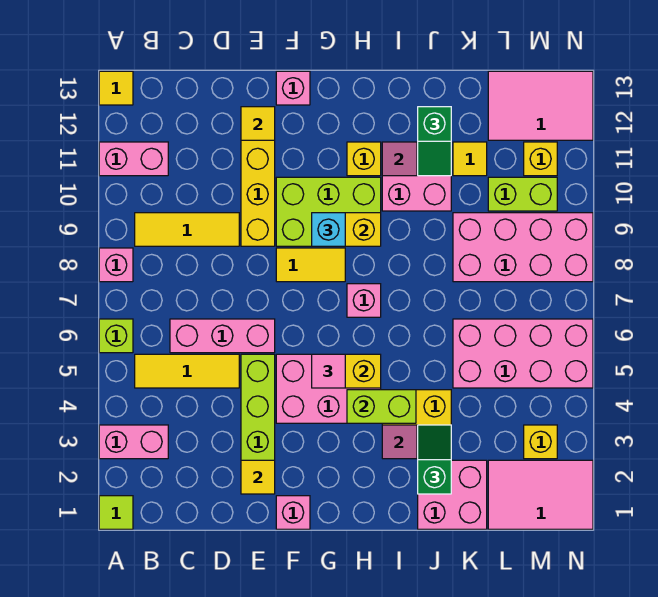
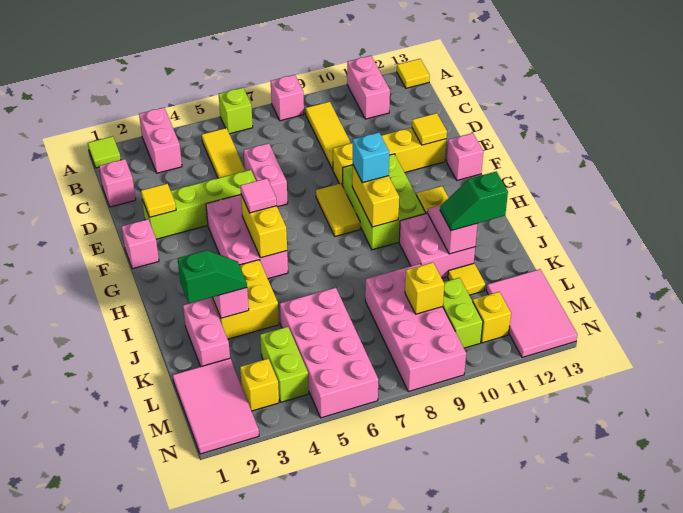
pink 1x3 brick [170,319,275,353] -> pink 1x2 brick [244,143,288,207]
lime 1x2 brick [347,390,416,423] -> lime 1x2 brick moved to [260,327,309,402]
pink 1x1 brick [347,284,381,317] -> pink 1x1 brick moved to [99,159,136,207]
pink 2x2 brick [418,460,487,529] -> pink 1x2 brick [183,298,230,367]
none -> yellow 1x1 brick [405,262,444,314]

